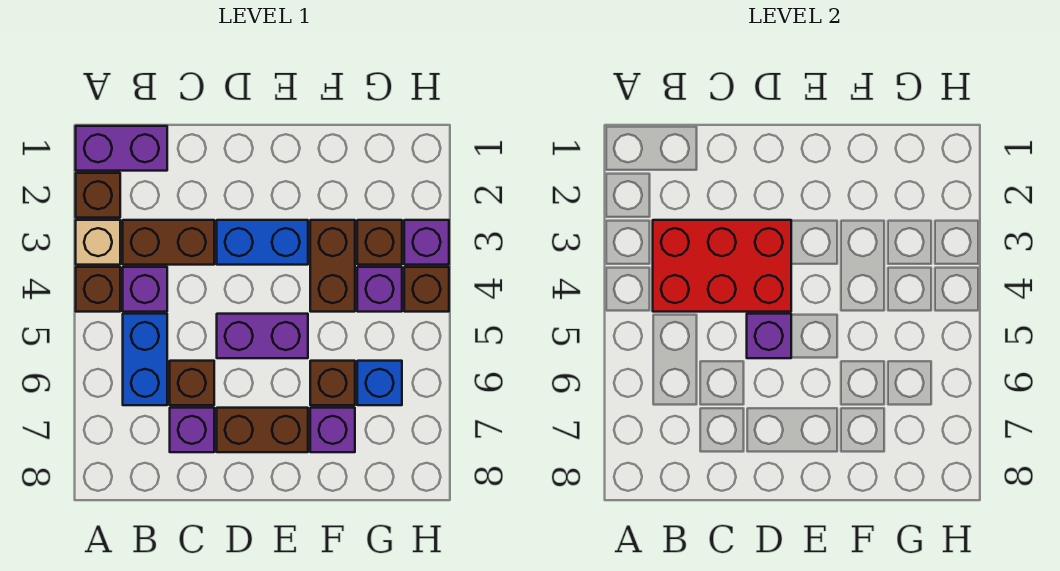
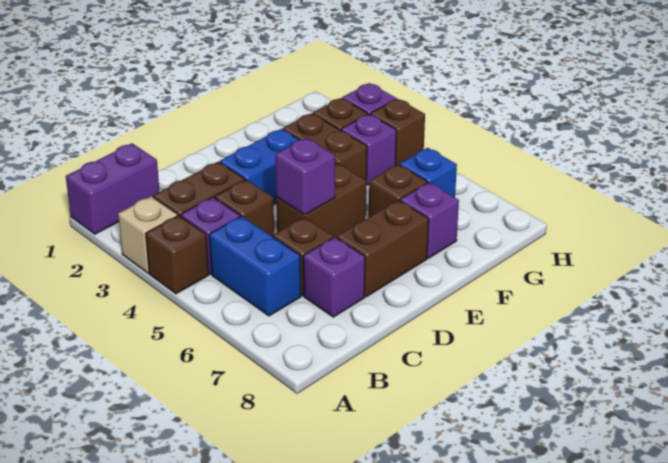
brown 1x1 brick [76,173,120,218] -> brown 1x1 brick moved to [215,180,274,237]
red 2x3 brick [653,220,791,312] -> none
purple 1x2 brick [217,314,308,358] -> brown 1x2 brick [276,164,366,238]

